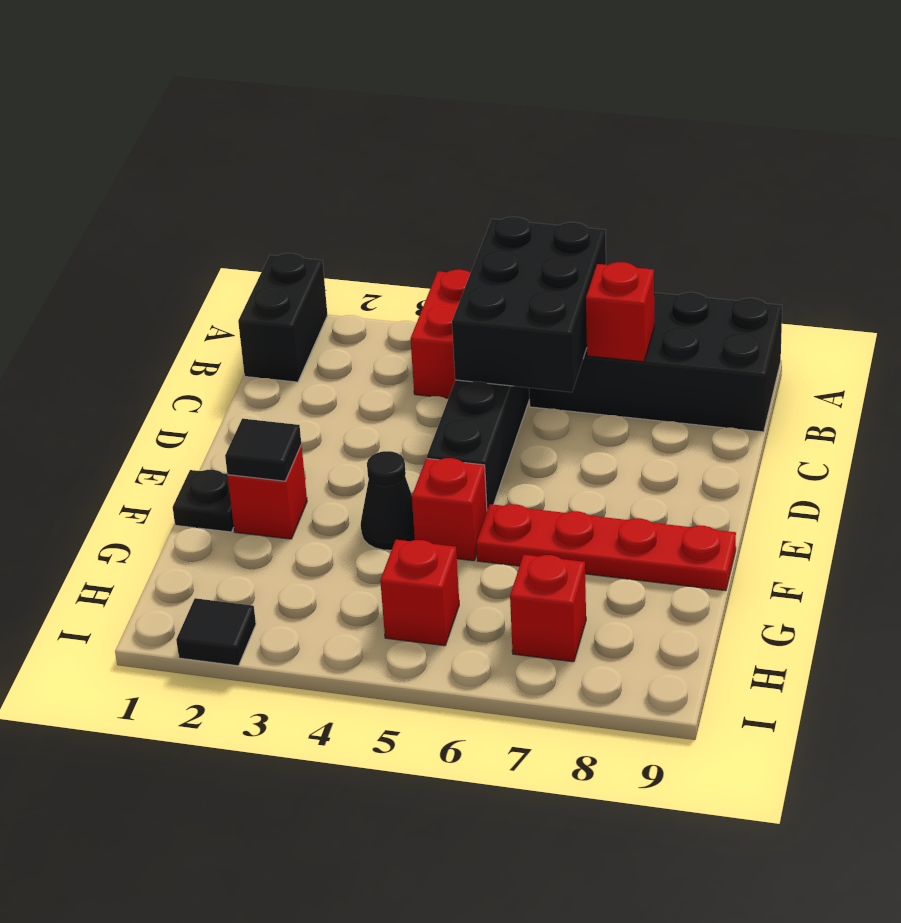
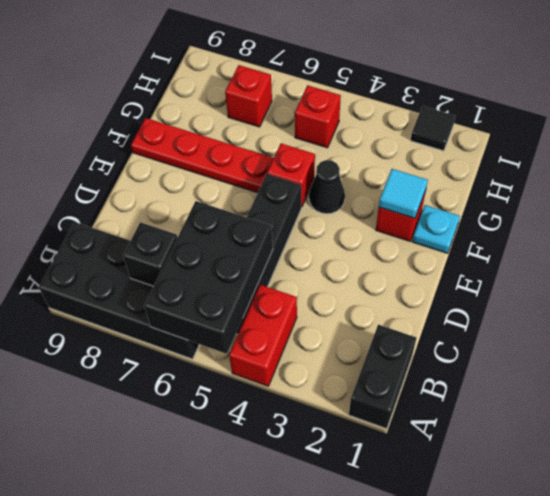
red 1x1 brick [586,262,654,362] -> black 1x1 brick [123,222,178,286]
black 1x1 plate [173,470,234,532] -> cyan 1x1 plate [412,205,460,253]
black 1x1 tile [225,419,301,481] -> cyan 1x1 tile [379,169,428,218]

